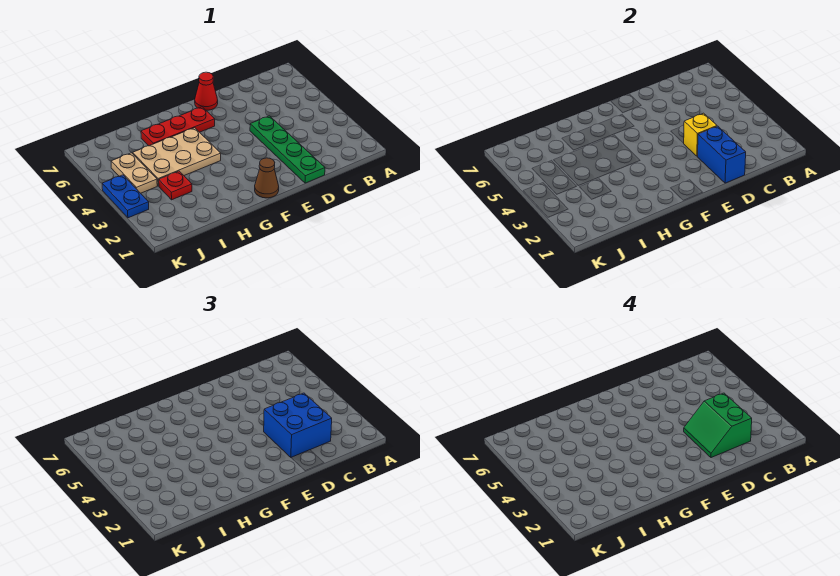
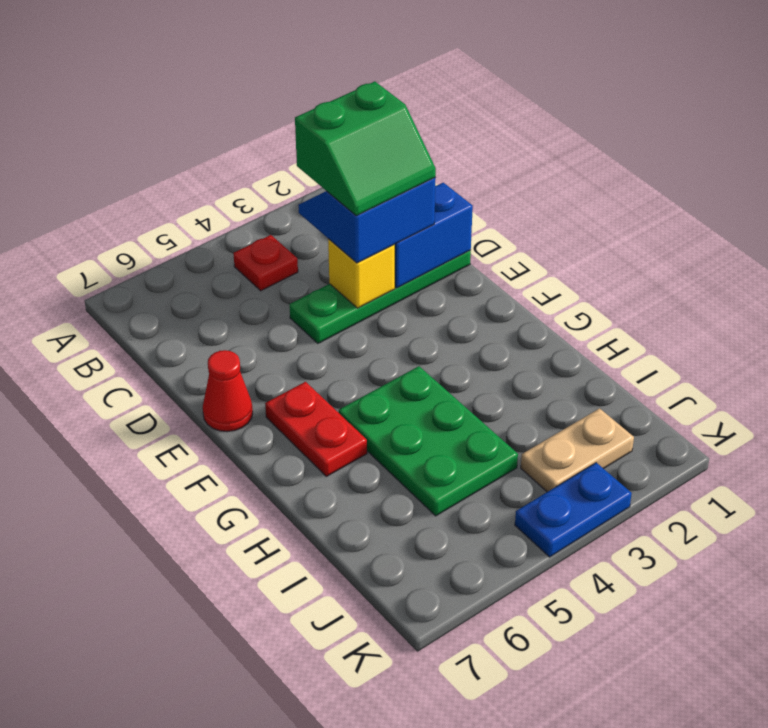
blue 2x2 brick [264,393,332,458] -> blue 2x2 slope [298,178,436,263]
brown 1x1 cone [255,158,279,198] -> none
red 1x3 plate [141,107,215,146] -> red 1x2 plate [265,382,367,476]
tan 2x3 plate [133,128,221,186] -> green 2x3 plate [339,366,518,516]
red 1x1 plate [159,171,192,200] -> red 1x1 plate moved to [233,235,298,291]
tan 1x2 plate [111,153,157,193] -> tan 1x2 plate moved to [521,408,634,492]

